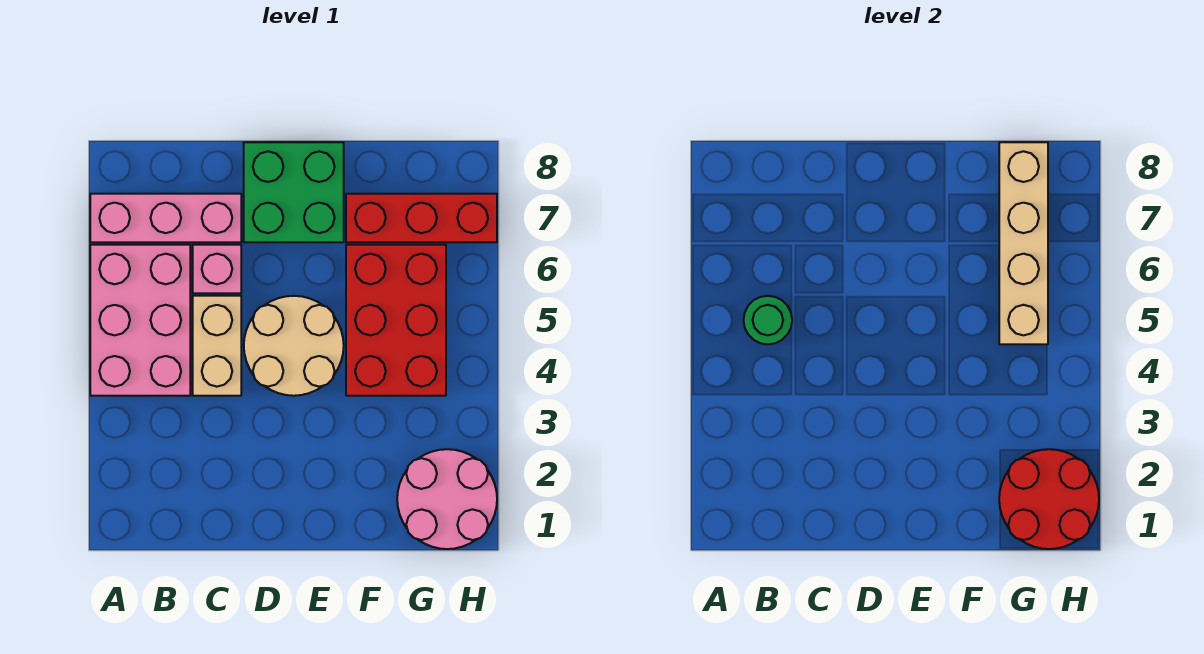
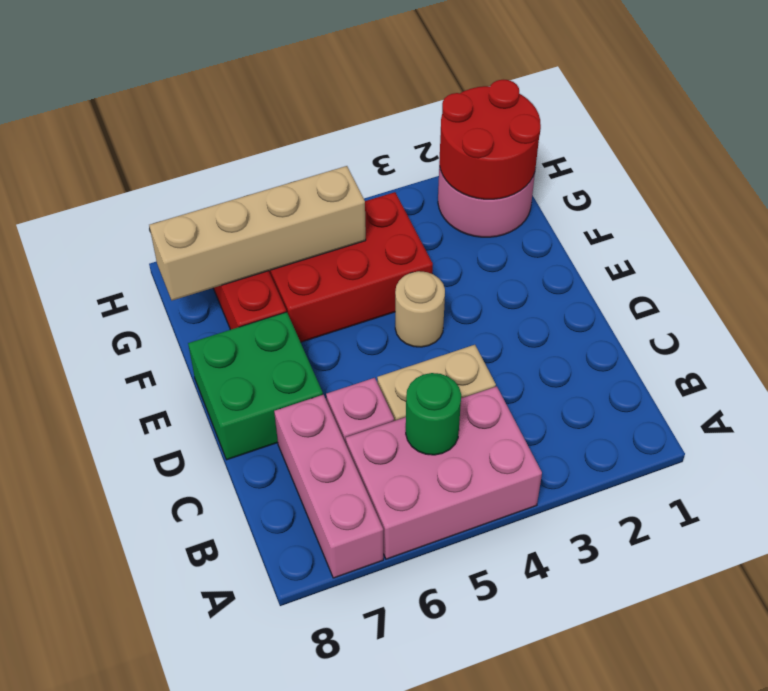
tan 2x2 round brick [244,296,344,396] -> tan 1x1 round brick [395,271,445,347]

